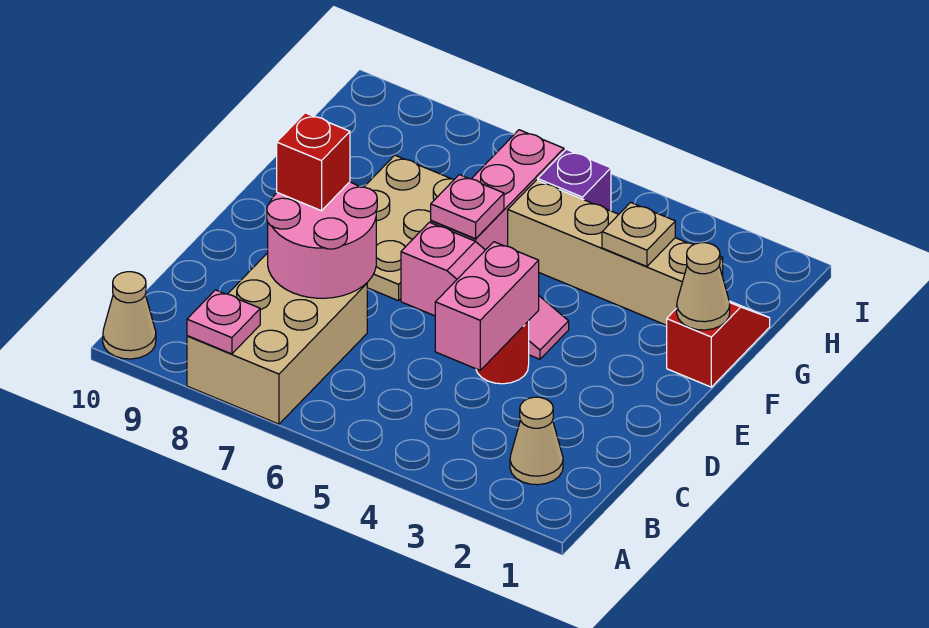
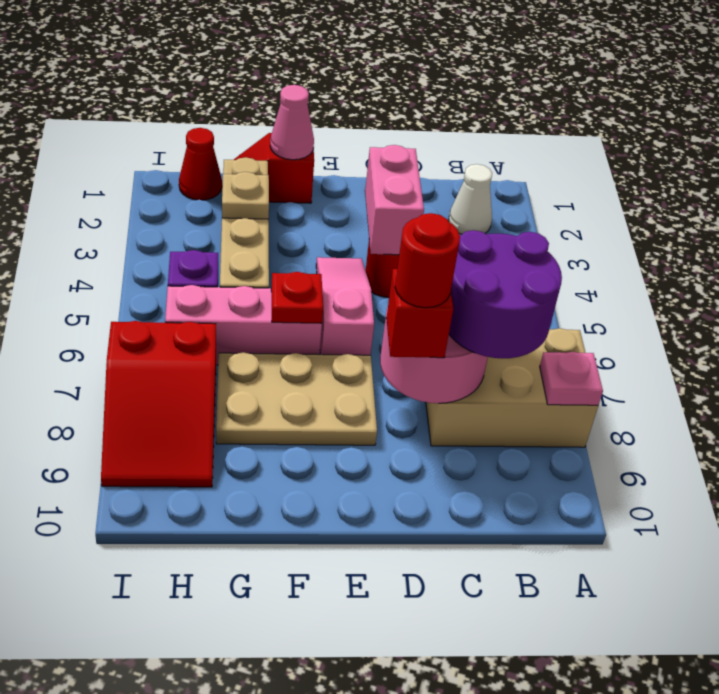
tan 1x1 cone [103,272,156,359] -> none
tan 1x1 cone [510,397,563,485] -> white 1x1 cone [449,164,492,234]
none -> purple 2x2 round brick [449,230,562,358]
pink 1x2 brick [435,242,539,370] -> pink 1x2 brick turned to [365,145,424,255]
none -> red 1x1 round brick [395,213,460,308]
tan 1x1 cone [677,243,730,330] -> pink 1x1 cone [270,85,314,160]
pink 1x1 plate [431,175,504,239] -> red 1x1 plate [271,272,323,323]
none -> red 1x1 cone [179,128,222,200]
none -> red 2x3 slope [101,321,216,487]

